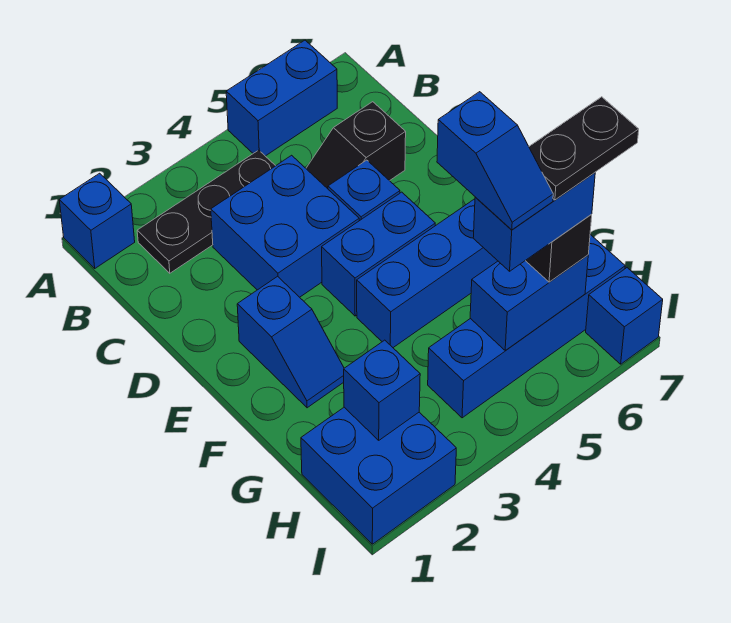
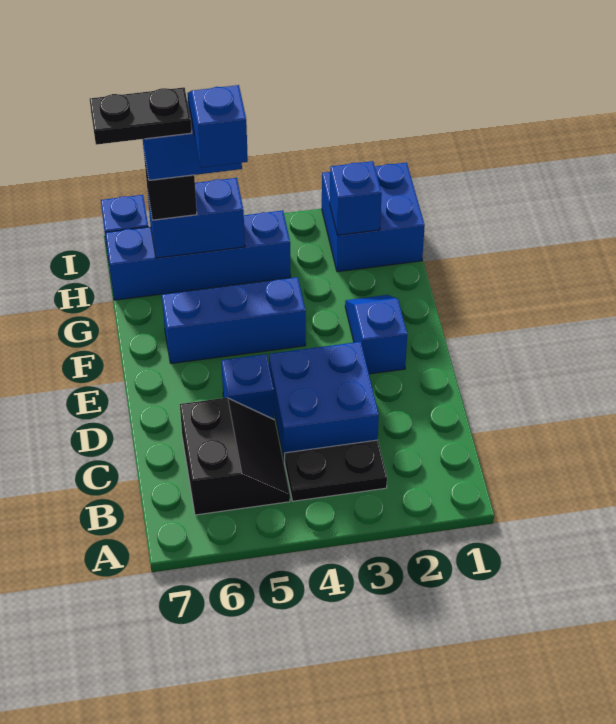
blue 1x1 brick [59,173,135,268] -> none
blue 1x2 brick [226,40,337,156] -> none
black 1x3 plate [137,150,275,273] -> black 1x2 plate [285,440,387,501]
black 1x2 slope [306,102,406,189] -> black 2x2 slope [180,398,290,515]
blue 1x2 brick [322,192,435,316] -> none

